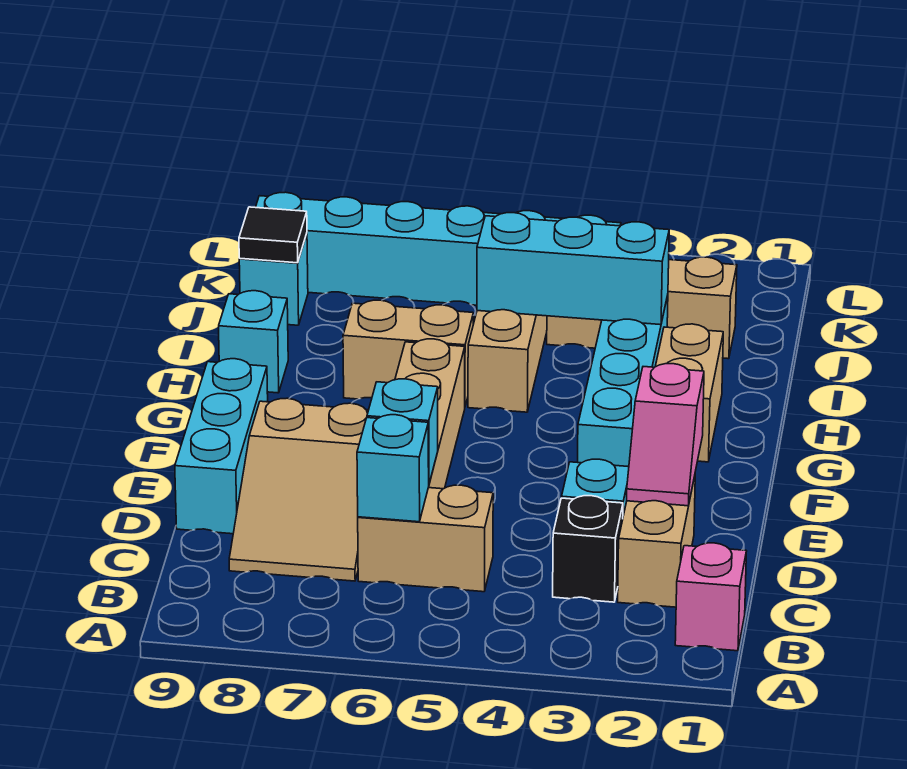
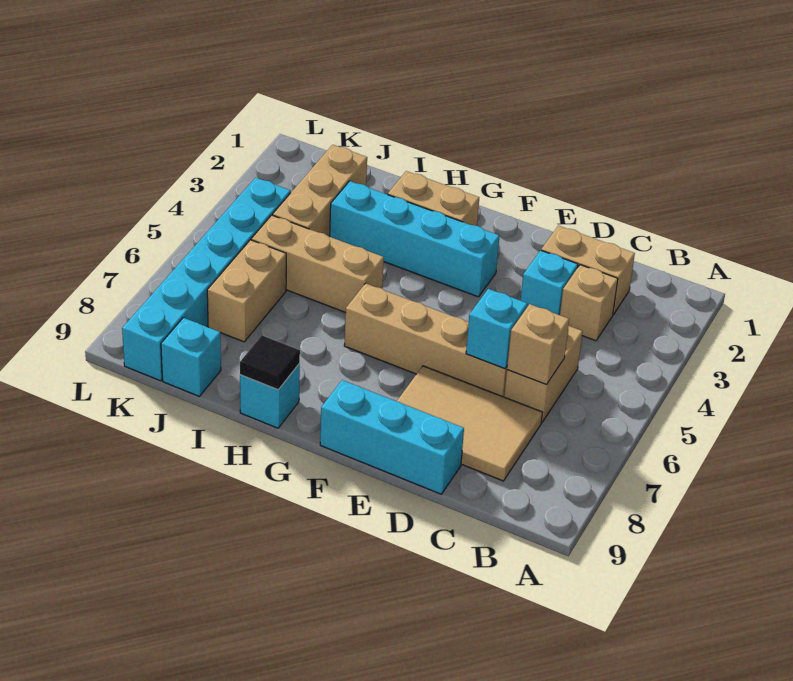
pink 1x1 brick [675,543,746,651] -> none
black 1x1 brick [553,496,623,602] -> tan 1x1 brick [560,265,618,341]
cyan 1x1 brick [357,415,429,522] -> tan 1x1 brick [507,304,569,384]
tan 2x3 slope [229,398,368,581] -> tan 2x3 tile [397,366,542,481]
pink 1x2 slope [627,364,704,506] -> none
tan 1x2 brick [343,300,473,406] -> tan 1x2 brick moved to [207,240,286,342]
cyan 1x3 brick [477,213,669,325] -> none
black 1x1 tile [239,207,307,263] -> black 1x1 tile moved to [240,335,300,390]

